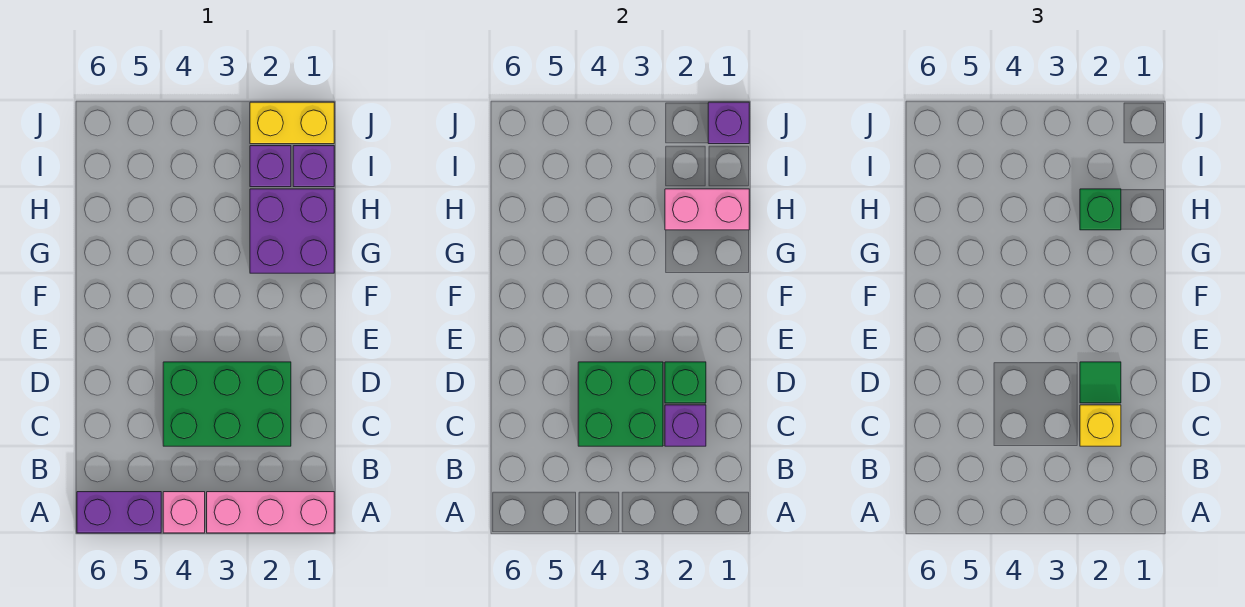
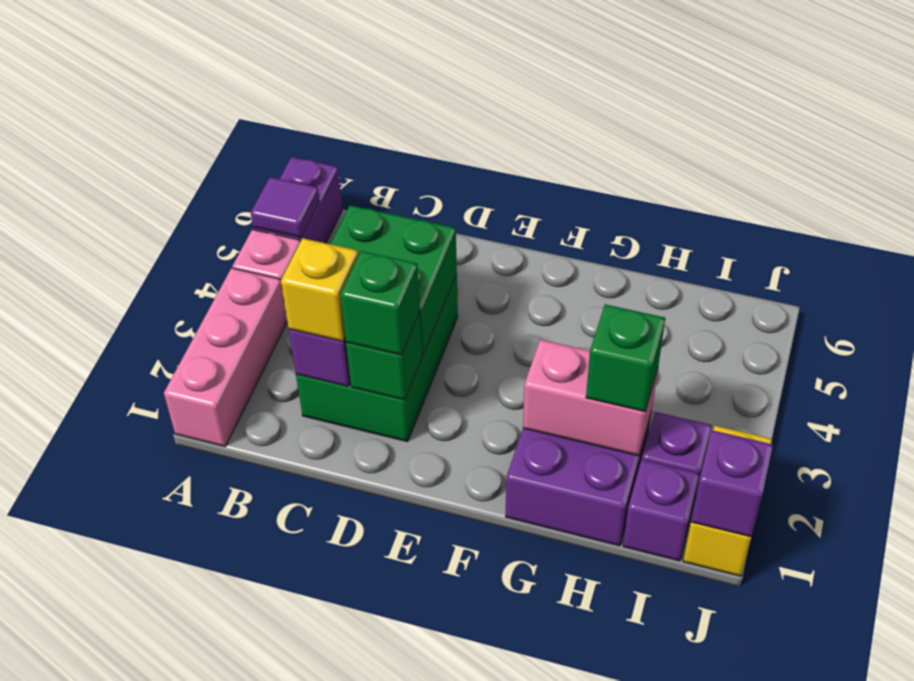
none -> purple 1x1 tile [251,177,319,238]
green 1x1 tile [1080,362,1121,403] -> green 1x1 brick [340,251,420,355]
pink 1x2 brick [665,189,749,230] -> pink 1x2 brick turned to [523,340,658,456]

